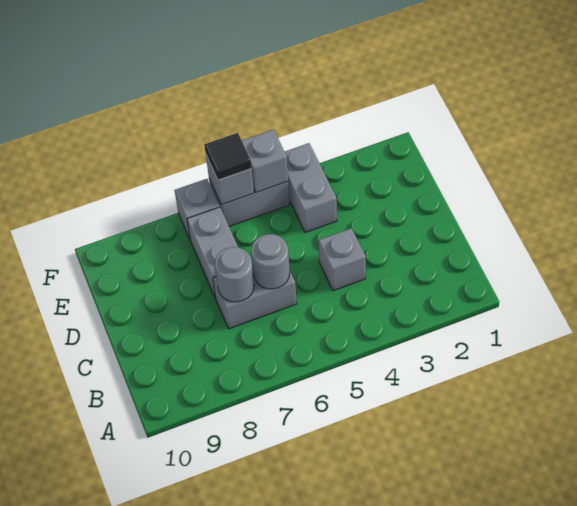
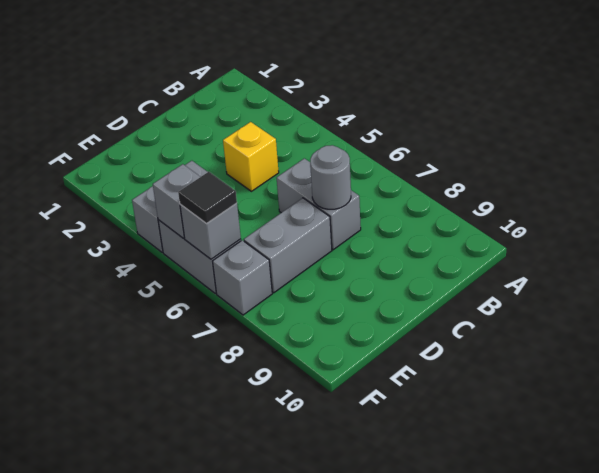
grey 1x1 brick [319,228,366,291] -> yellow 1x1 brick [223,122,279,191]
grey 1x1 round brick [251,234,290,289] -> none

